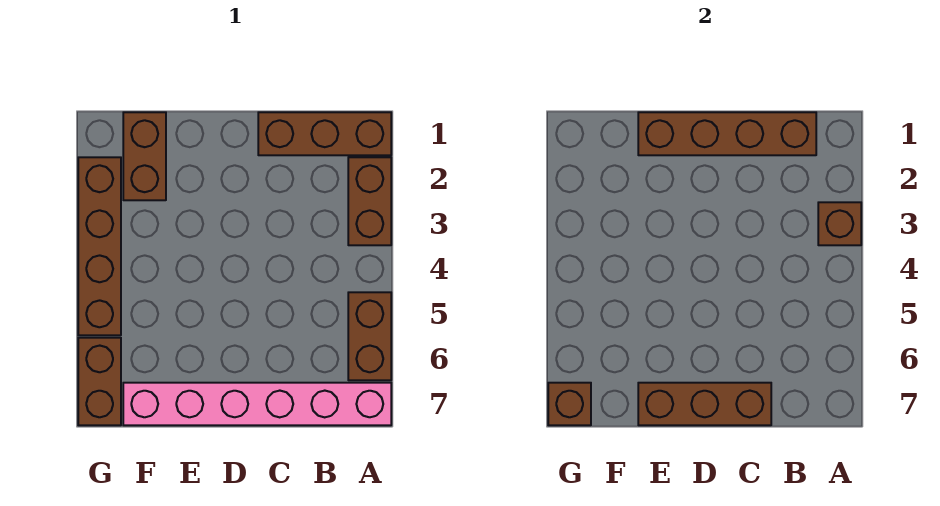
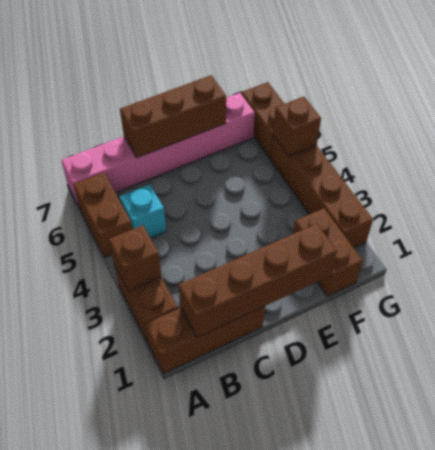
none -> cyan 1x1 brick [119,184,166,238]
brown 1x1 brick [548,383,591,425] -> brown 1x1 brick moved to [273,97,321,156]

